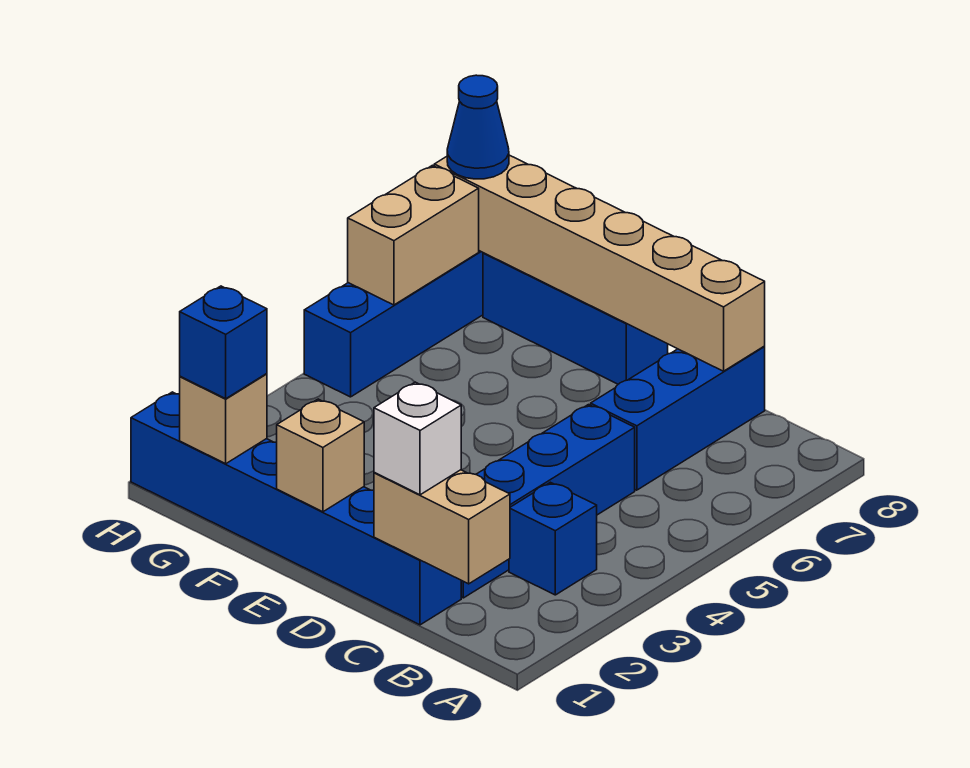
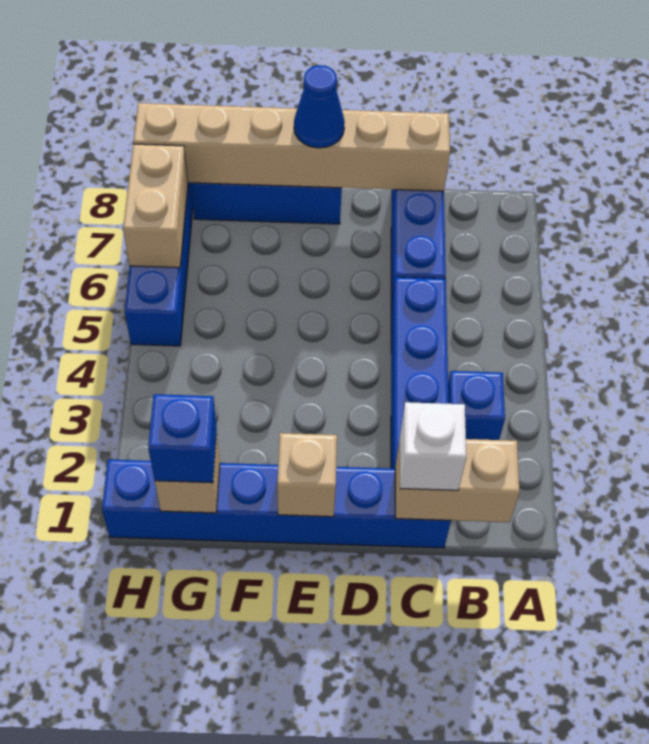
blue 1x1 cone [447,75,509,179] -> blue 1x1 cone moved to [294,65,345,148]

